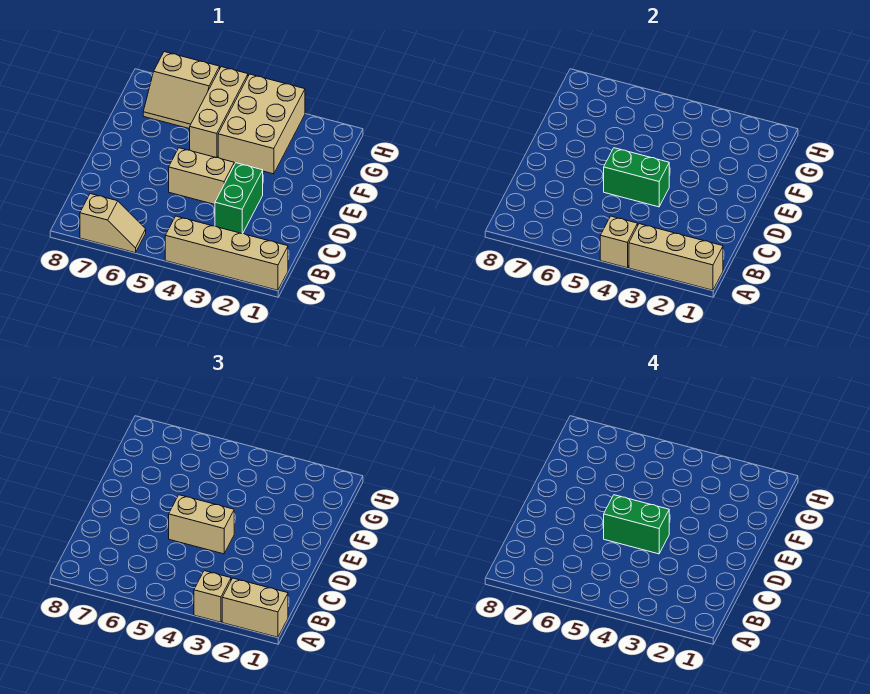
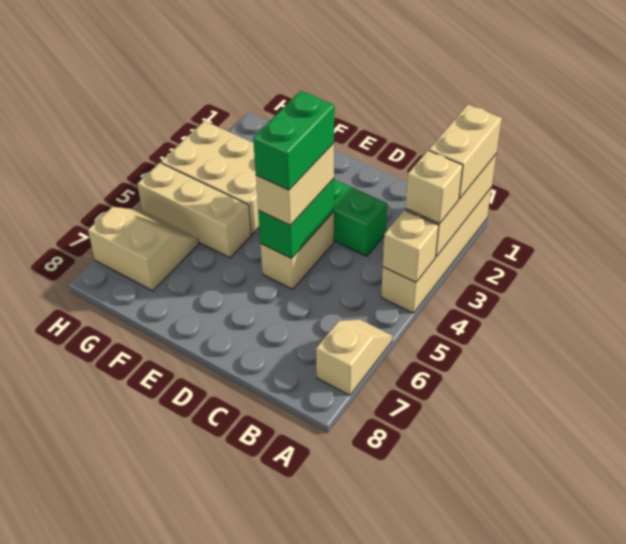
tan 2x2 slope [143,52,220,129] -> tan 2x2 slope turned to [88,207,199,291]

